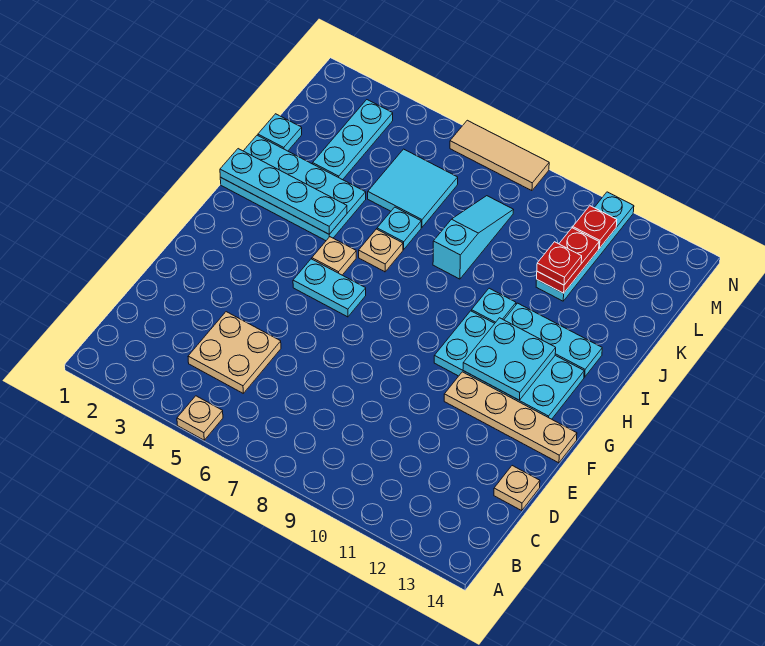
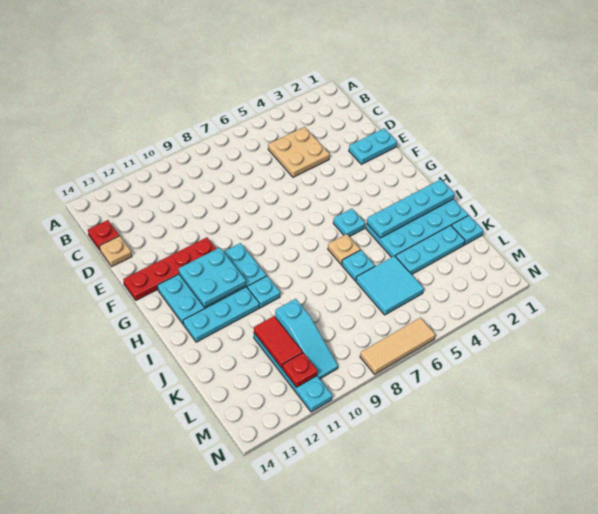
tan 1x1 plate [177,396,223,440] -> none
tan 1x4 plate [444,372,577,463] -> red 1x4 plate [123,237,216,300]
cyan 1x2 plate [293,259,366,317] -> cyan 1x2 plate moved to [349,128,397,164]
tan 1x1 plate [312,237,356,275] -> cyan 1x1 plate [333,209,365,237]
cyan 1x3 slope [433,196,513,279] -> cyan 1x3 slope moved to [275,299,338,379]
cyan 1x3 plate [313,100,393,180] -> cyan 1x3 plate turned to [395,225,465,274]
red 1x2 plate [537,228,599,293] -> red 1x2 tile [254,316,303,368]
red 1x1 plate [537,242,582,285] -> red 1x1 plate moved to [88,220,119,250]

